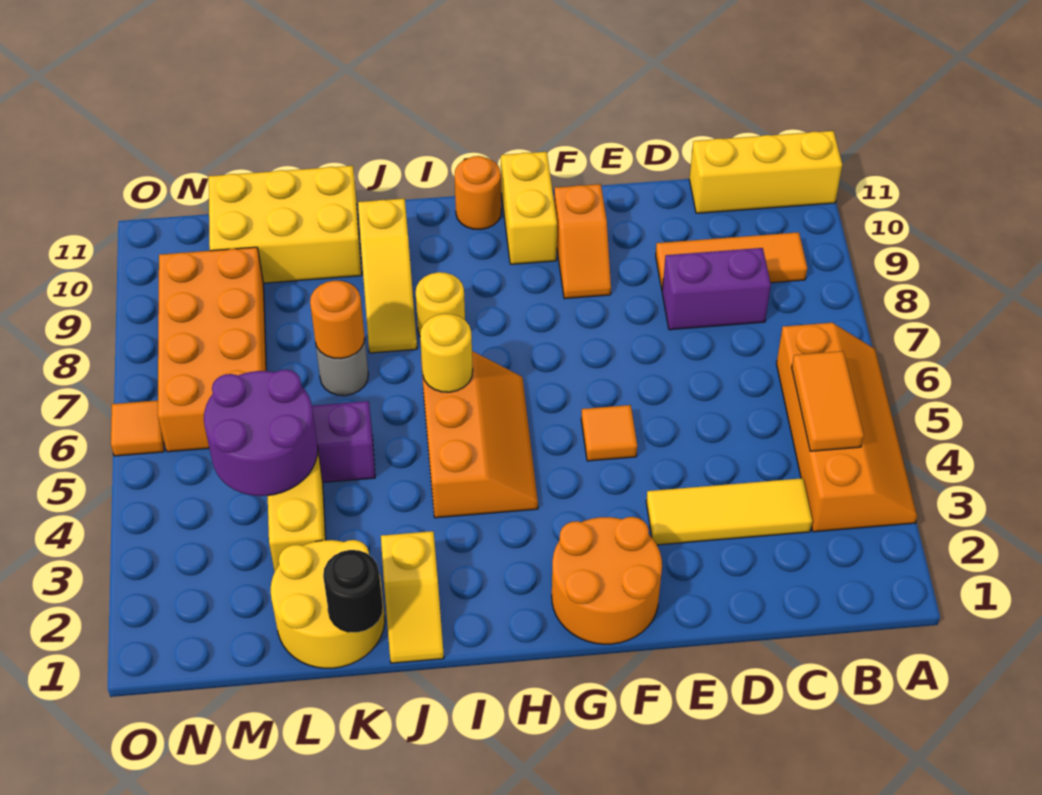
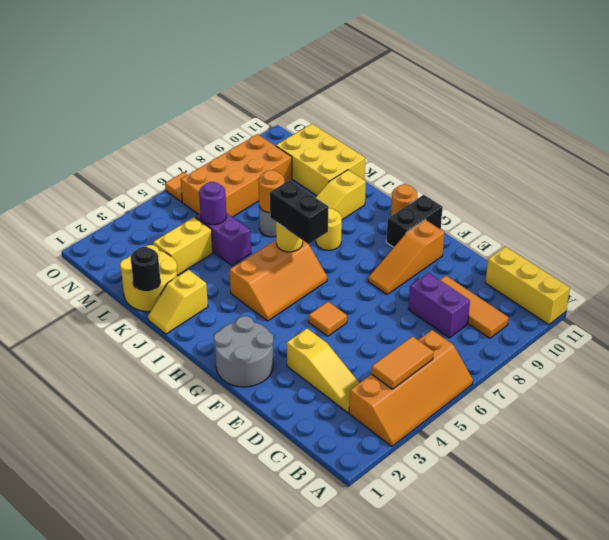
yellow 1x3 tile [646,478,812,545] -> yellow 1x3 slope [287,329,359,413]
orange 2x2 round brick [552,517,662,644] -> grey 2x2 round brick [214,316,273,387]
orange 1x2 slope [554,184,611,299] -> orange 1x3 slope [368,220,444,295]
yellow 1x2 brick [501,152,557,264] -> black 1x2 brick [386,195,443,247]
none -> black 1x2 brick [270,180,328,244]
purple 2x2 round brick [204,370,318,496] -> purple 1x1 round brick [199,182,226,225]

